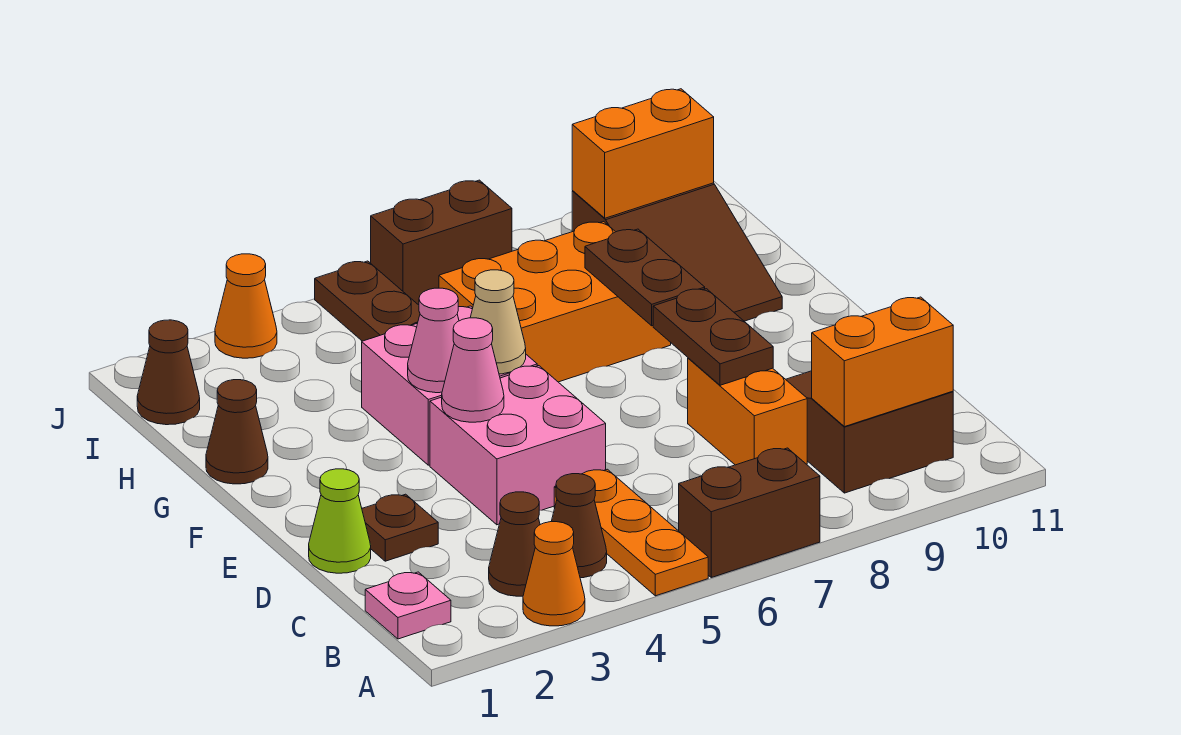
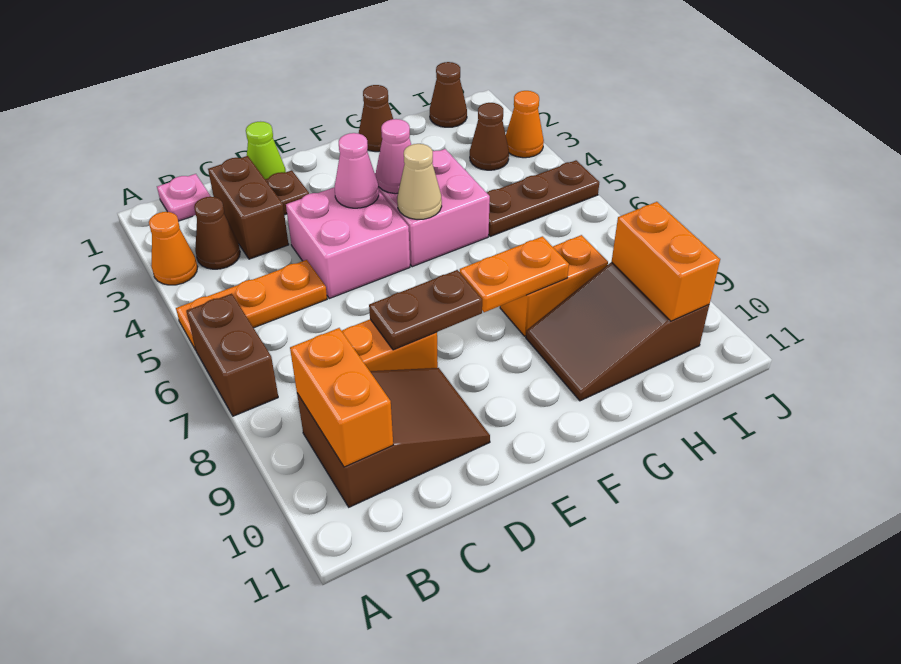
brown 1x1 cone [551,474,607,578] -> brown 1x1 cone moved to [470,103,509,170]
brown 1x2 plate [585,229,705,326] -> orange 1x2 plate [460,236,569,312]
orange 2x3 brick [439,222,671,382] -> orange 1x2 brick [500,235,608,336]
brown 1x2 brick [371,180,512,305] -> brown 1x2 brick moved to [208,156,289,259]

